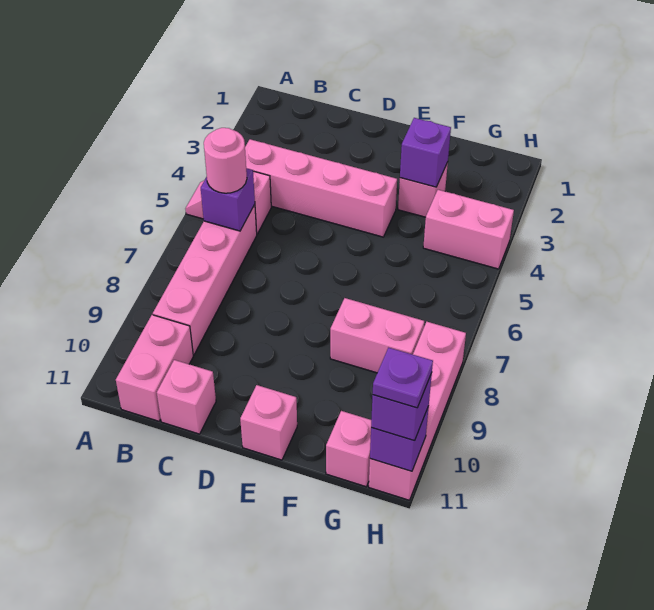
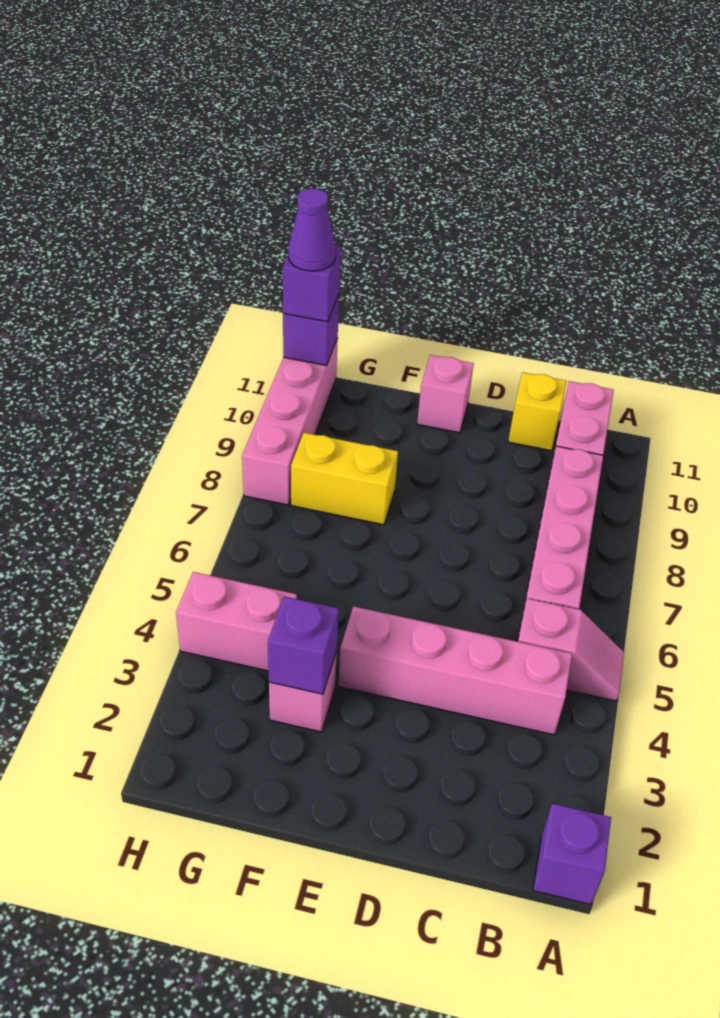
purple 1x1 brick [201,168,255,231] -> purple 1x1 brick moved to [533,804,611,905]
pink 1x1 round brick [204,128,247,193] -> none
pink 1x1 brick [157,360,216,434] -> yellow 1x1 brick [508,372,566,451]
pink 1x2 brick [330,298,424,373] -> yellow 1x2 brick [291,433,398,525]
pink 1x1 brick [326,411,371,487] -> none
purple 1x1 plate [373,348,433,408] -> purple 1x1 cone [288,189,336,271]

